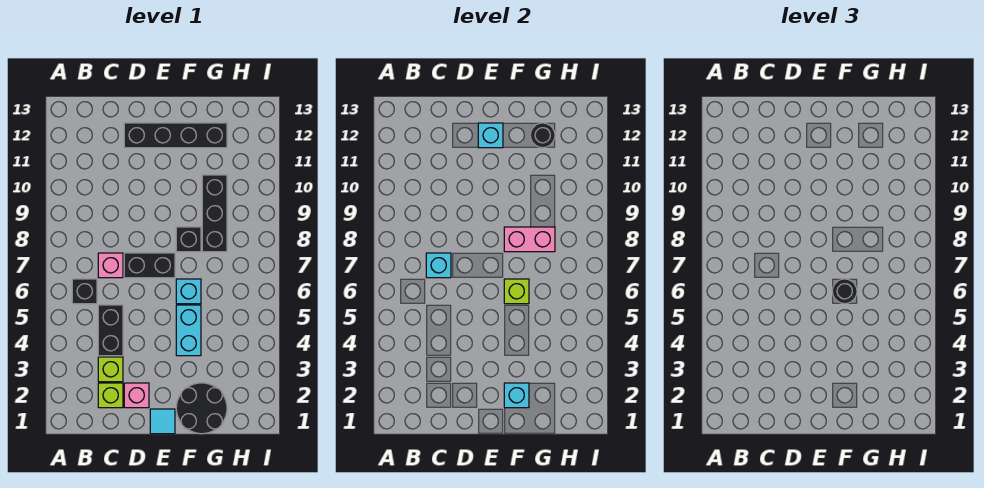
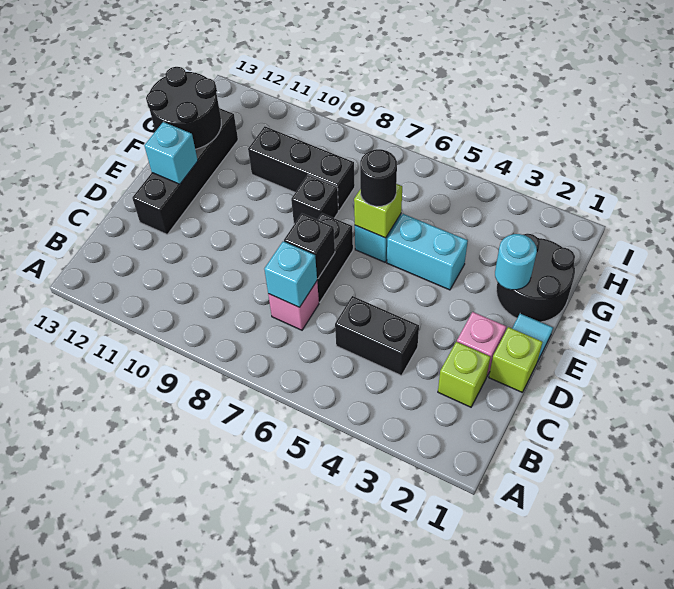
black 1x1 brick [72,279,97,304] -> black 1x1 brick moved to [284,214,335,279]
lime 1x1 brick [98,357,123,382] -> lime 1x1 brick moved to [489,327,542,392]
cyan 1x1 brick [504,383,529,408] -> cyan 1x1 round brick [495,234,537,290]
pink 1x2 brick [504,227,555,252] -> none
black 1x1 round brick [530,123,555,148] -> black 2x2 round brick [146,67,221,149]

